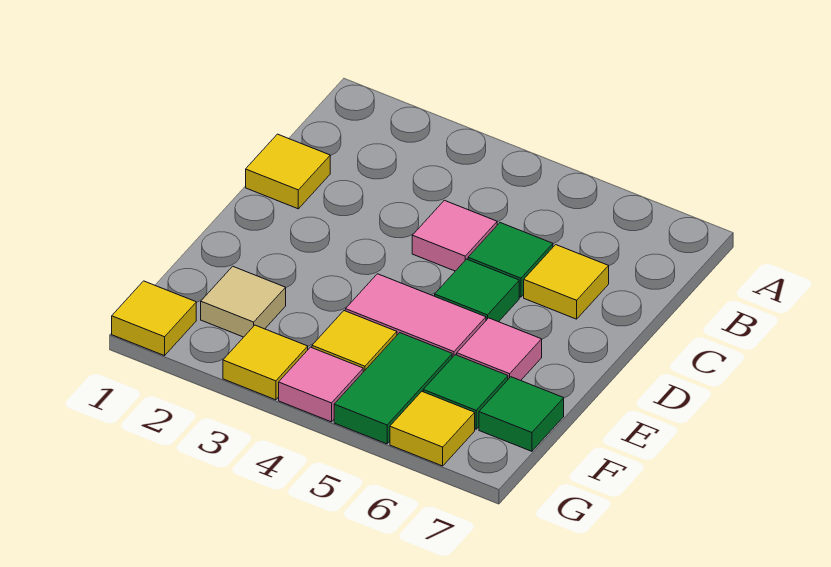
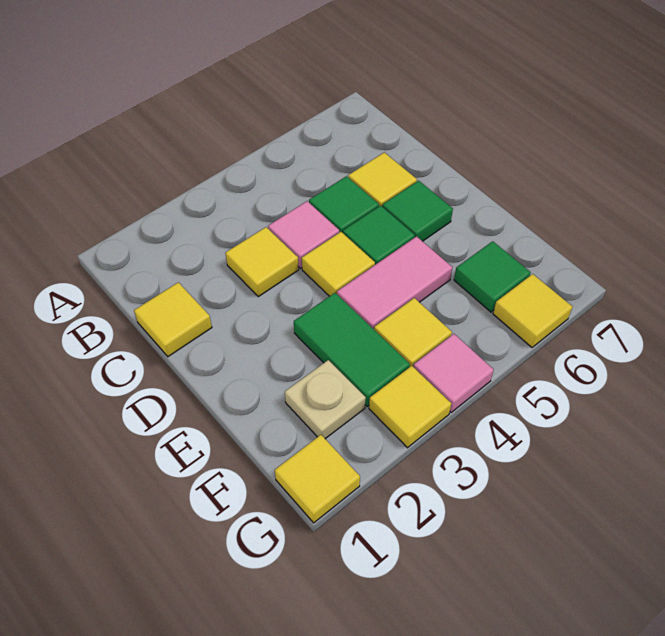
none -> yellow 1x1 tile [225,227,299,297]
none -> yellow 1x1 tile [302,232,375,296]
pink 1x1 tile [457,318,542,380] -> none
tan 1x1 tile [201,266,286,337] -> tan 1x1 plate [285,360,366,439]
green 1x2 tile [334,333,452,444] -> green 1x2 tile moved to [294,293,410,407]
green 1x1 tile [479,377,564,451] -> green 1x1 tile moved to [382,181,453,241]

